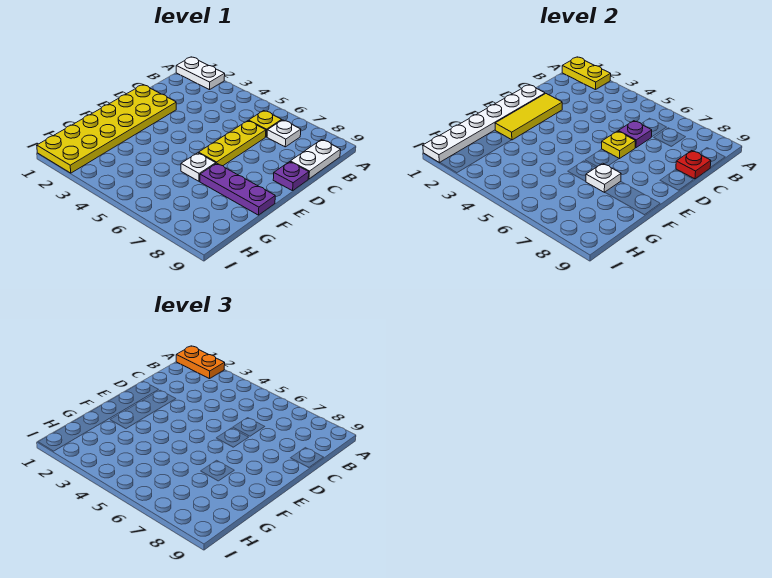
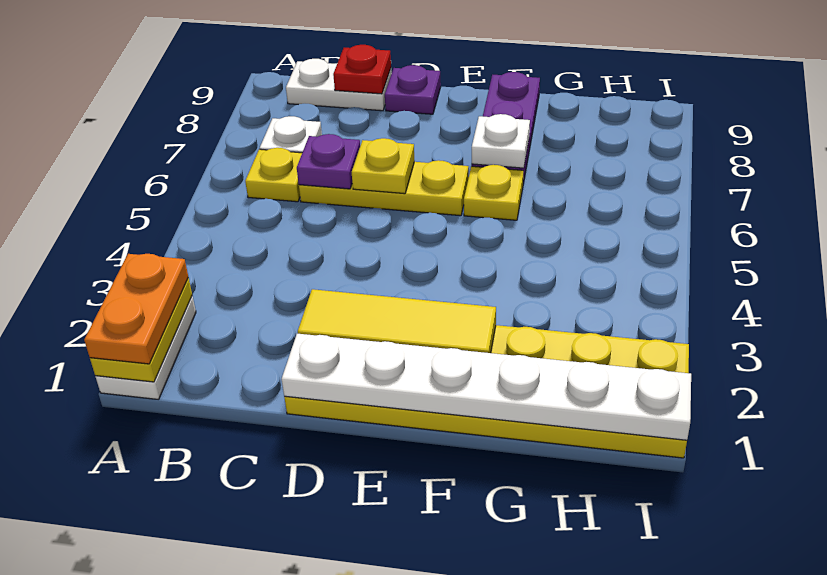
white 1x1 plate [181,153,216,181] -> yellow 1x1 plate [464,165,523,220]

